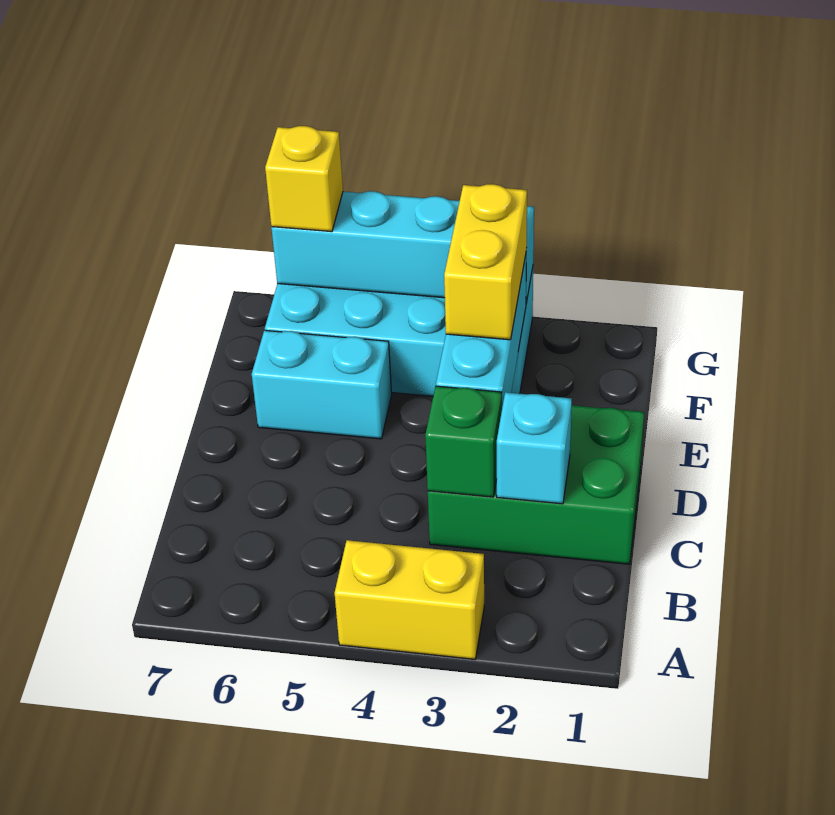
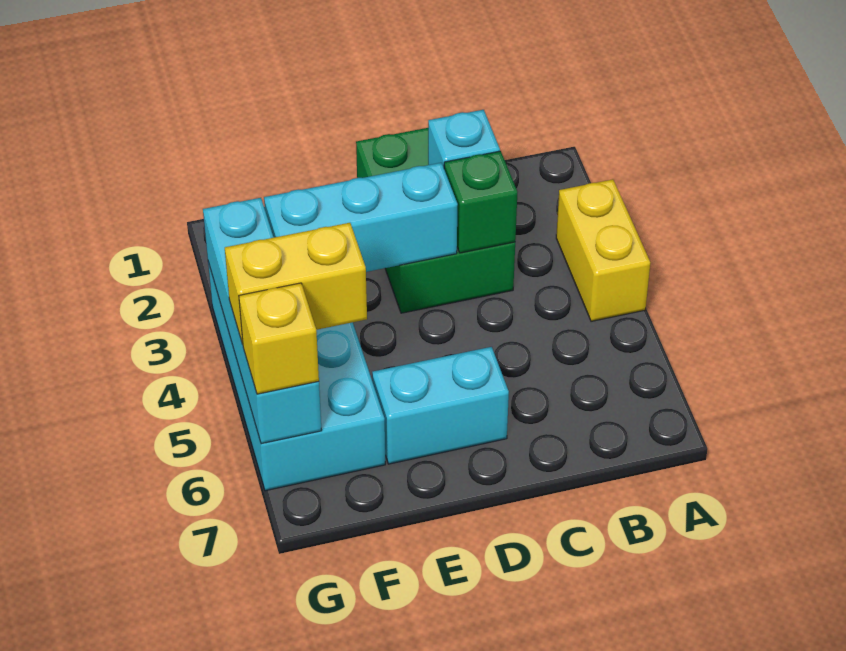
yellow 1x2 brick [444,184,527,340] -> yellow 1x2 brick moved to [225,223,367,345]
cyan 1x2 brick [252,330,392,439] -> cyan 1x2 brick turned to [372,347,509,464]

